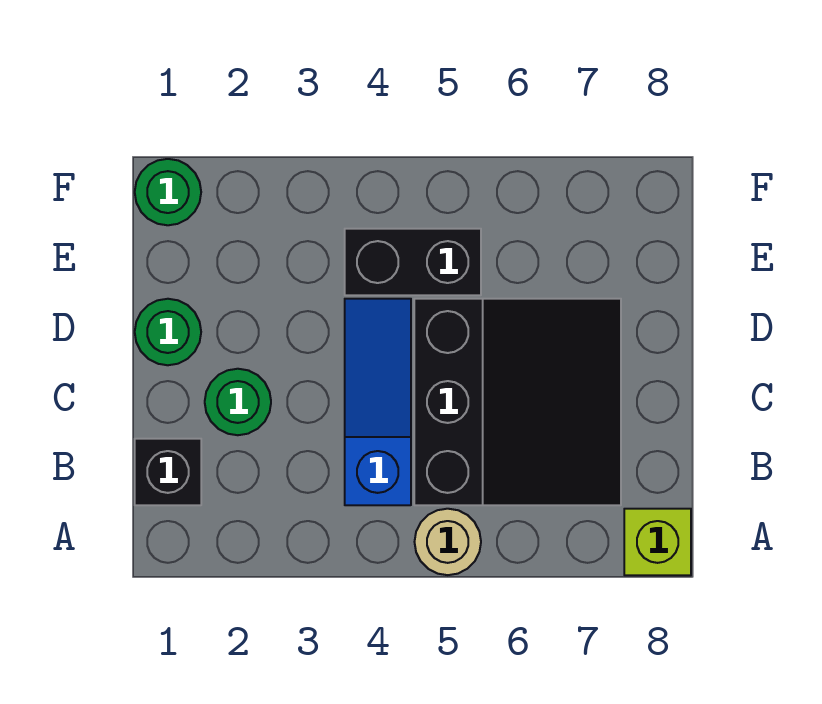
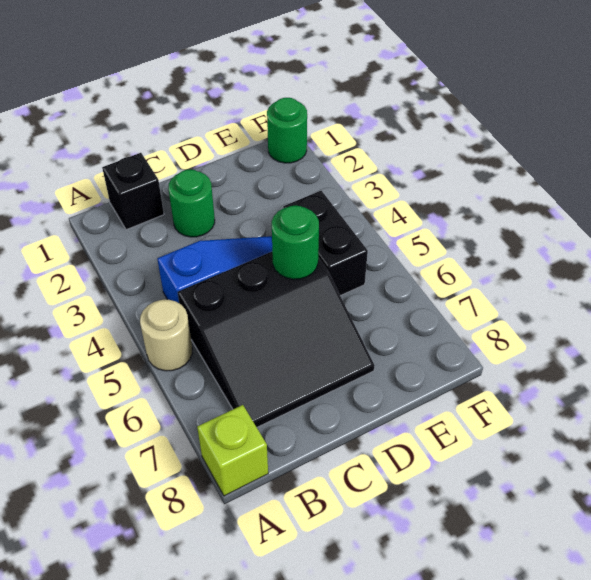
green 1x1 round brick [135,299,201,365] -> green 1x1 round brick moved to [272,205,319,279]

